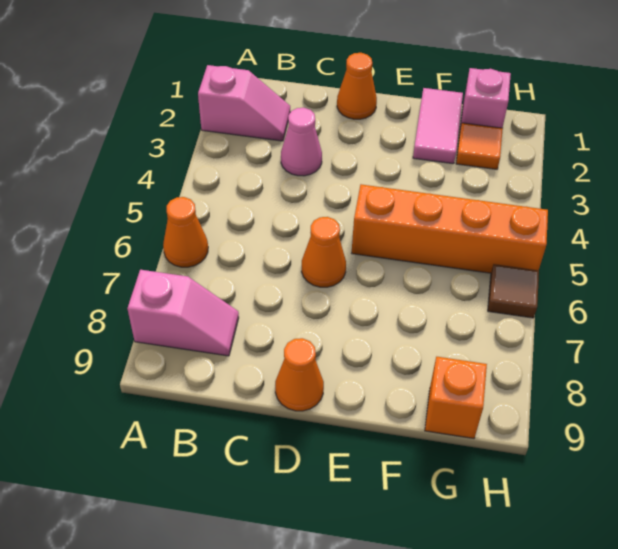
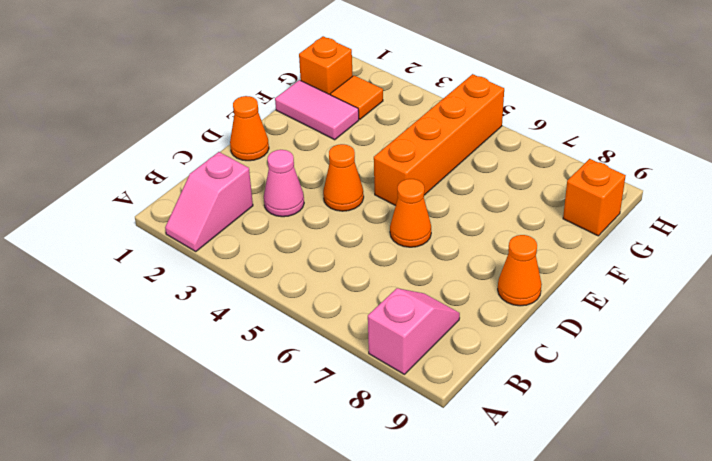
pink 1x2 slope [198,65,290,141] -> pink 1x2 slope turned to [165,152,253,252]
orange 1x1 cone [163,197,208,267] -> orange 1x1 cone moved to [323,144,364,211]
pink 1x1 brick [460,68,511,128] -> orange 1x1 brick [299,36,353,95]
brown 1x1 tile [488,264,539,318] -> none

